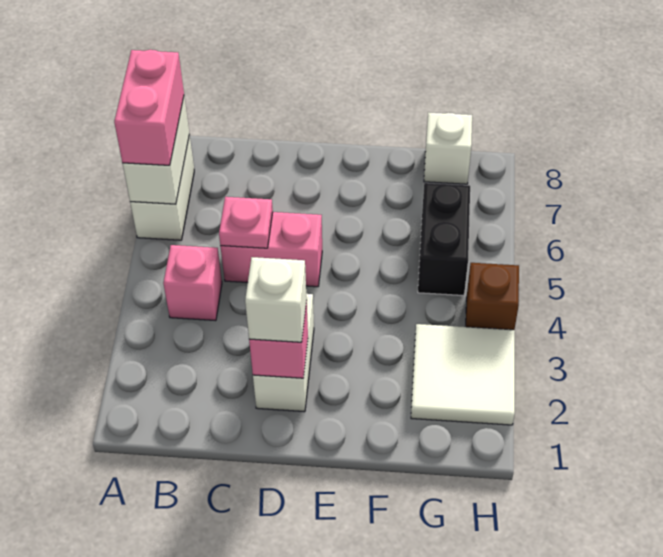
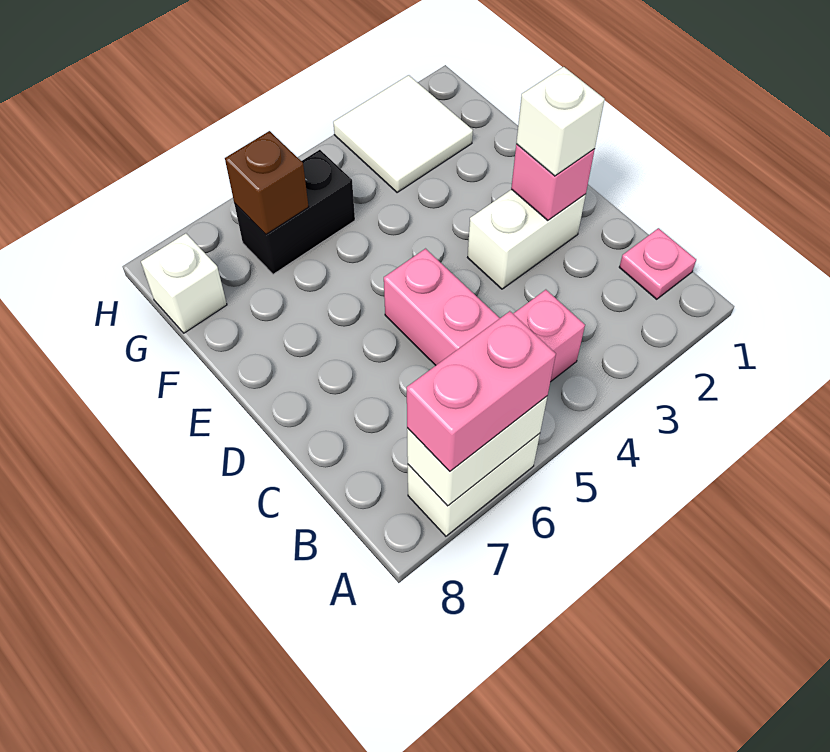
pink 1x1 plate [219,197,273,248] -> pink 1x1 plate moved to [619,228,696,299]
brown 1x1 brick [466,263,519,330] -> brown 1x1 brick moved to [225,131,309,234]

